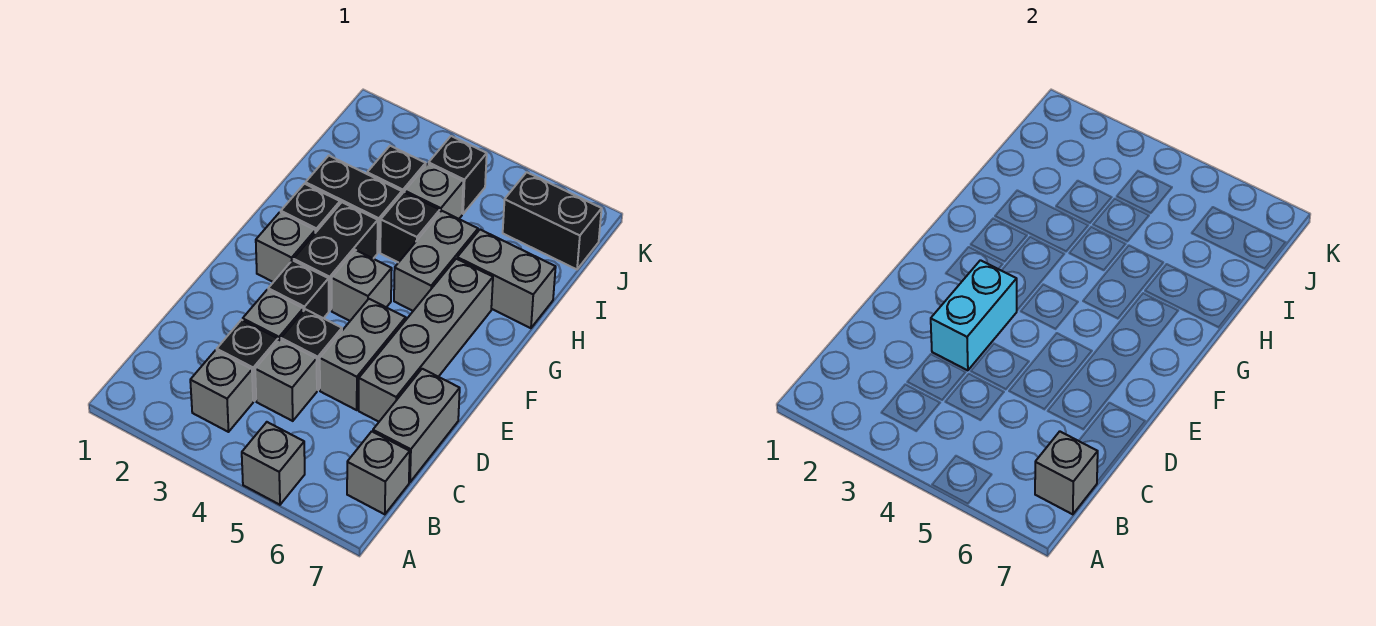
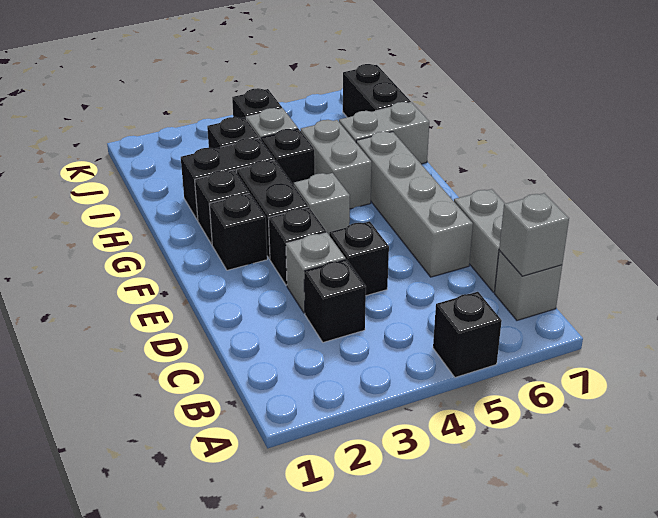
grey 1x1 brick [242,422,305,505] -> black 1x1 brick [433,292,502,377]
grey 1x1 brick [190,350,253,432] -> none
grey 1x1 brick [255,340,317,421] -> none
cyan 1x2 brick [931,260,1017,370] -> none
grey 1x2 brick [320,299,406,410] -> none
grey 1x1 brick [256,212,315,282] -> black 1x1 brick [209,193,267,270]
black 1x2 brick [503,172,602,269] -> black 1x2 brick turned to [343,64,411,117]

